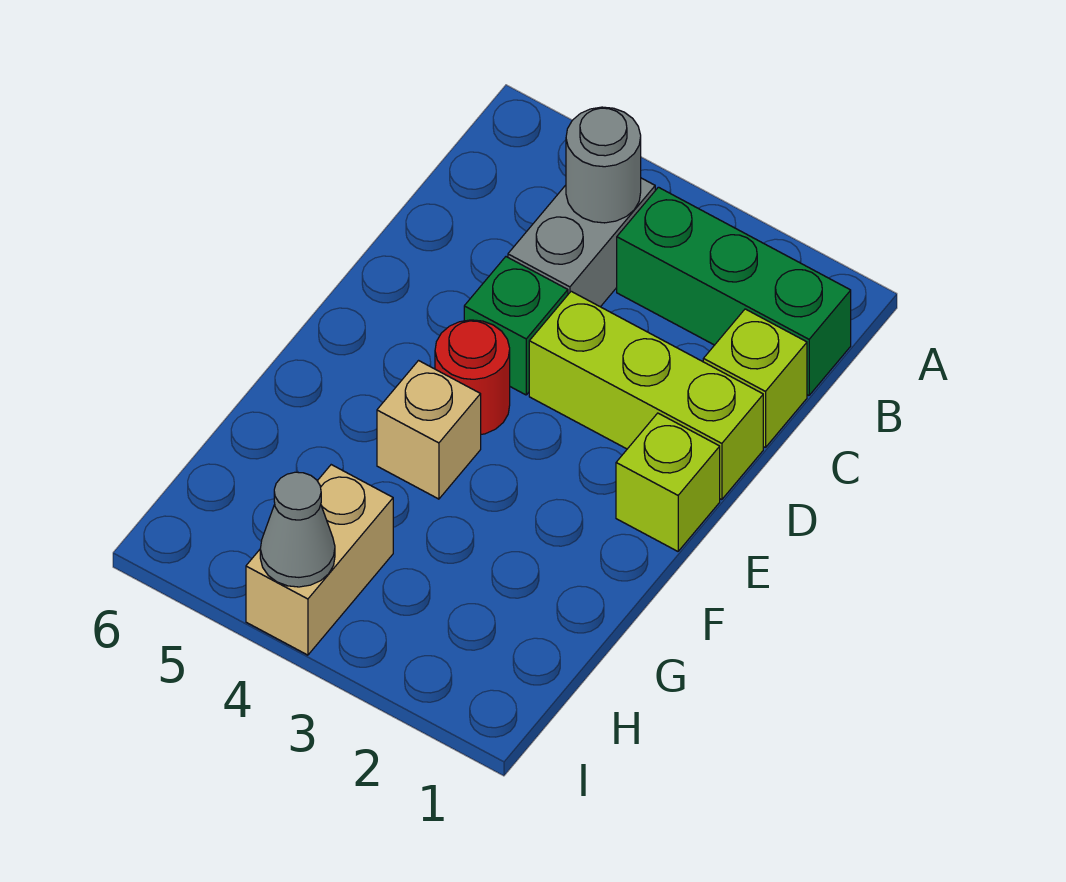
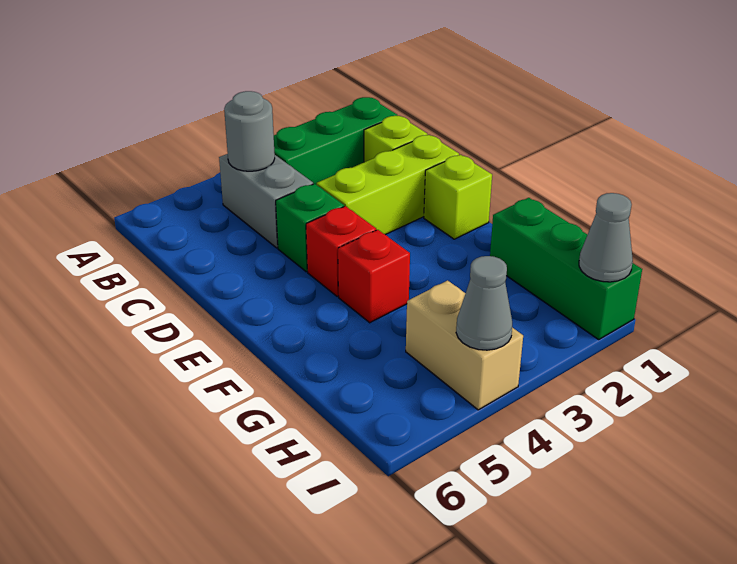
red 1x1 round brick [435,320,510,434] -> red 1x1 brick [306,206,376,297]
tan 1x1 brick [377,361,481,499] -> red 1x1 brick [338,230,410,323]
none -> green 1x3 brick [490,198,642,339]
none -> grey 1x1 cone [579,193,633,282]

